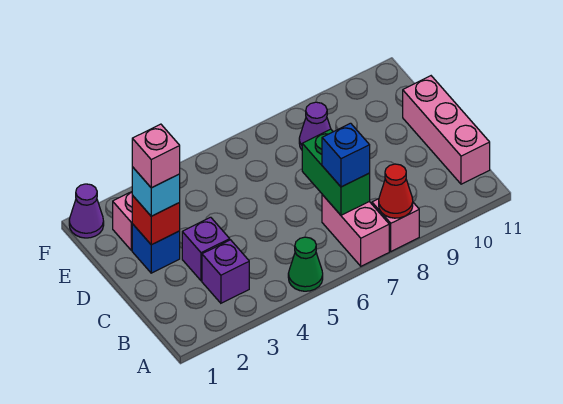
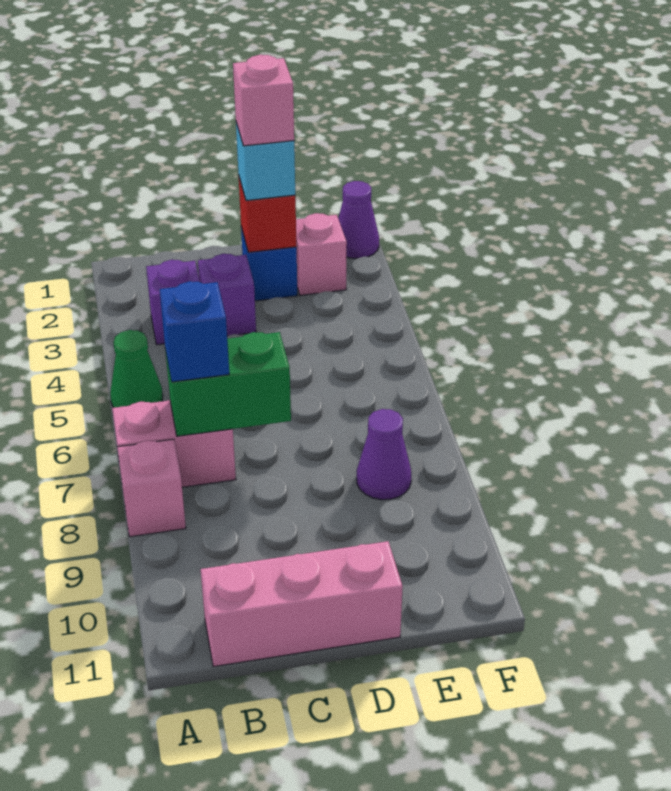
red 1x1 cone [379,164,413,218] -> none

